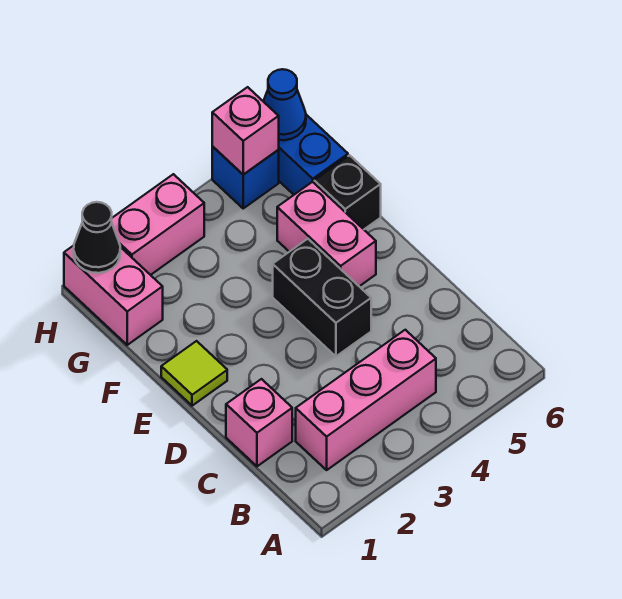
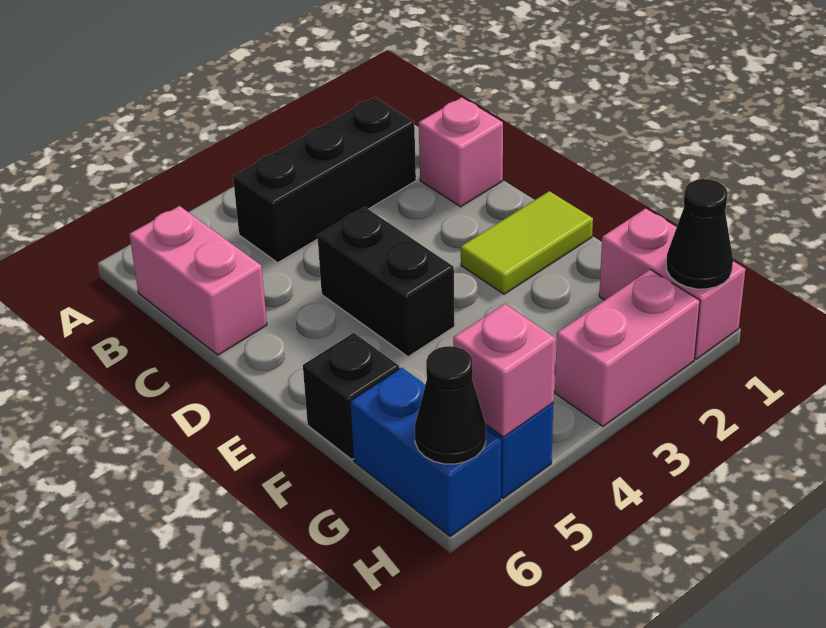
pink 1x3 brick [296,330,436,470] -> black 1x3 brick [233,97,416,263]
lime 1x1 tile [161,341,227,406] -> lime 1x2 tile [461,191,593,294]
pink 1x2 brick [277,182,376,286] -> pink 1x2 brick moved to [129,206,267,355]
blue 1x1 cone [263,69,306,140] -> black 1x1 cone [415,346,486,464]

